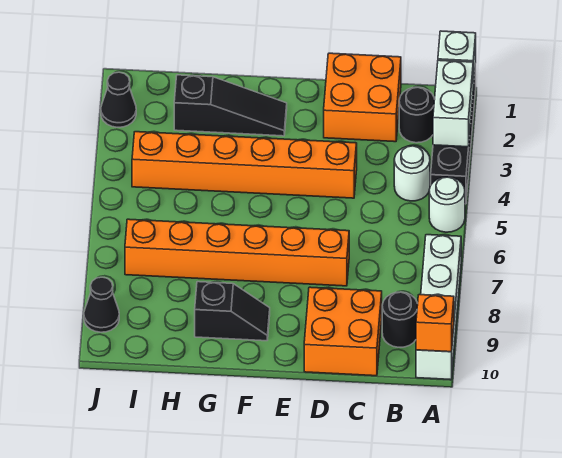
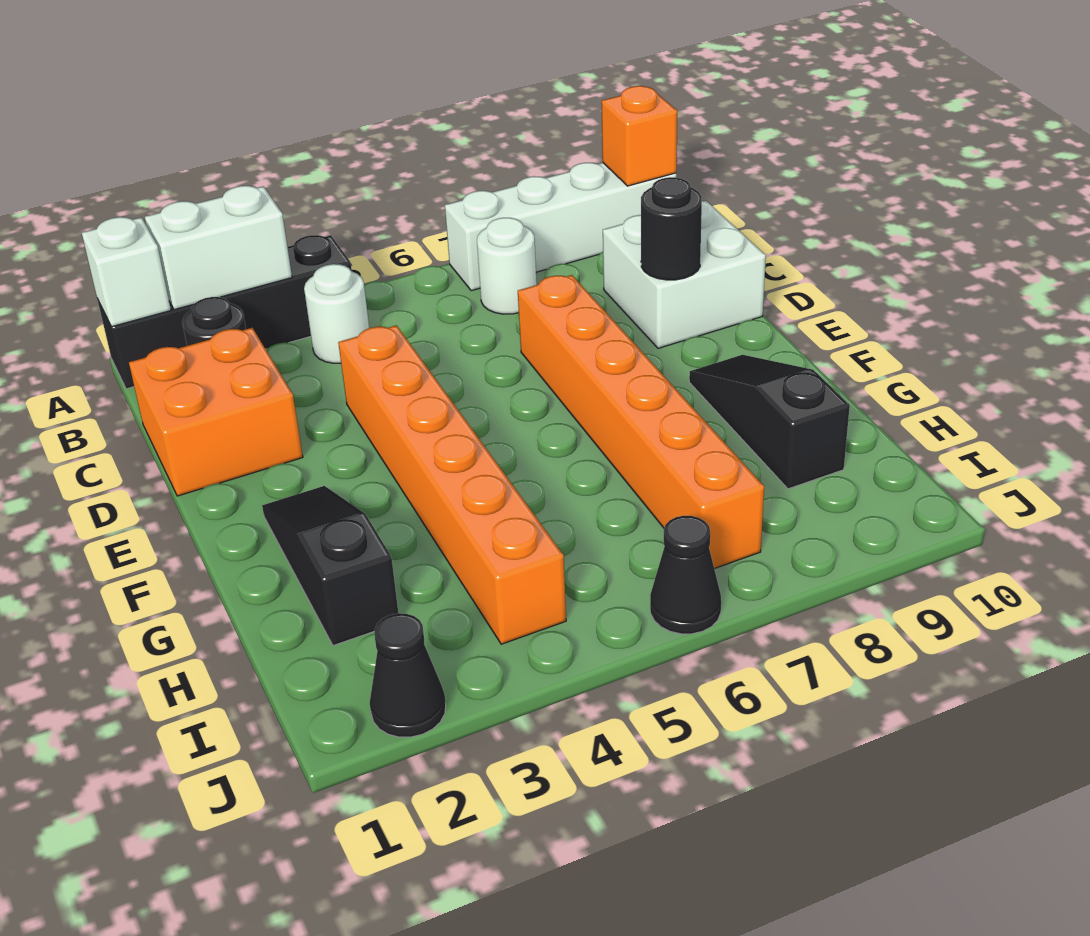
white 1x1 round brick [429,177,465,232] -> white 1x1 round brick moved to [477,218,537,314]
black 1x1 round brick [382,292,418,347] -> black 1x1 round brick moved to [641,177,702,280]
orange 2x2 brick [304,287,382,376] -> white 2x2 brick [603,201,766,348]
black 1x2 slope [195,282,270,341] -> black 1x3 slope [689,355,850,489]
black 1x1 cone [84,277,119,332] -> black 1x1 cone moved to [650,516,721,634]

